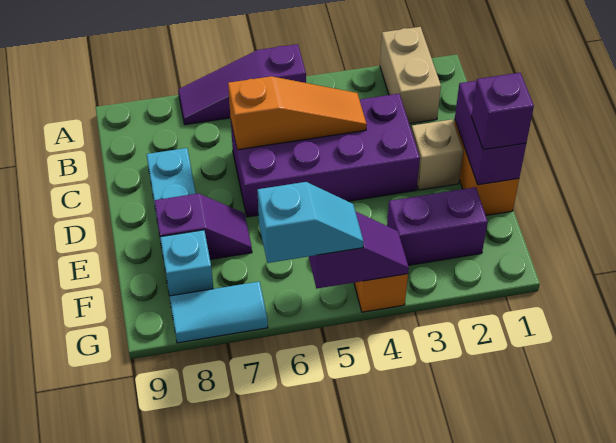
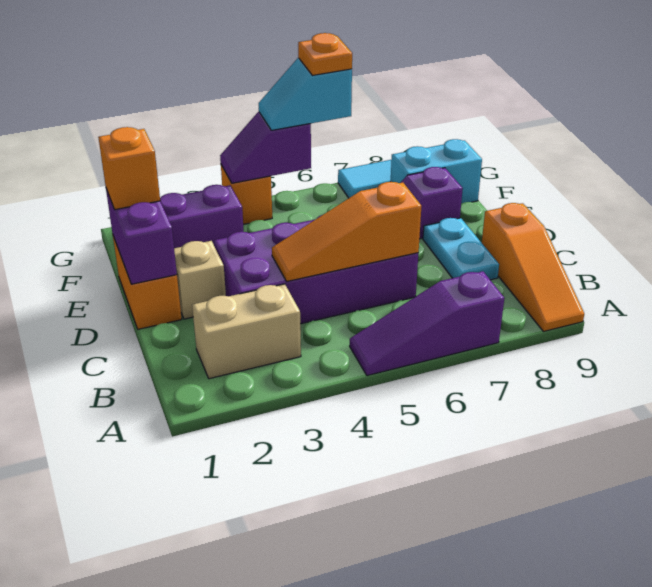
tan 1x2 brick [380,27,441,124] -> tan 1x2 brick turned to [192,284,301,379]
purple 1x3 slope [178,44,306,125] -> purple 1x3 slope turned to [350,271,504,376]
none -> orange 1x3 slope [482,203,584,332]
purple 1x1 brick [471,73,534,150] -> orange 1x1 brick [98,127,160,210]
cyan 1x1 brick [160,230,213,296] -> cyan 1x2 brick [391,139,482,204]
none -> orange 1x1 plate [298,33,352,75]

